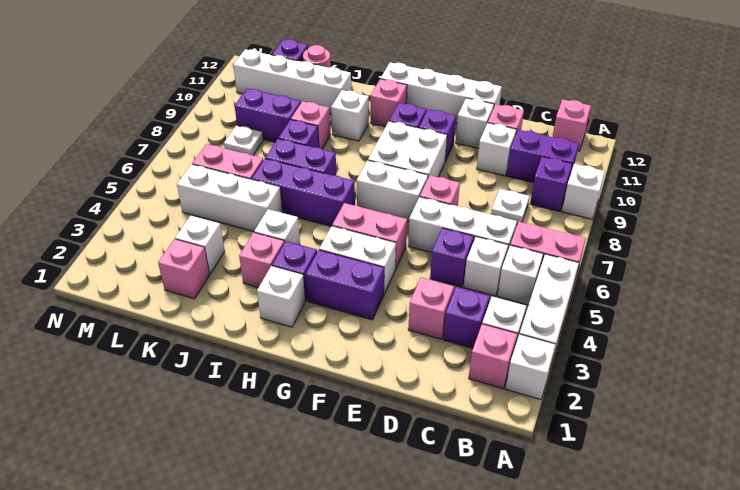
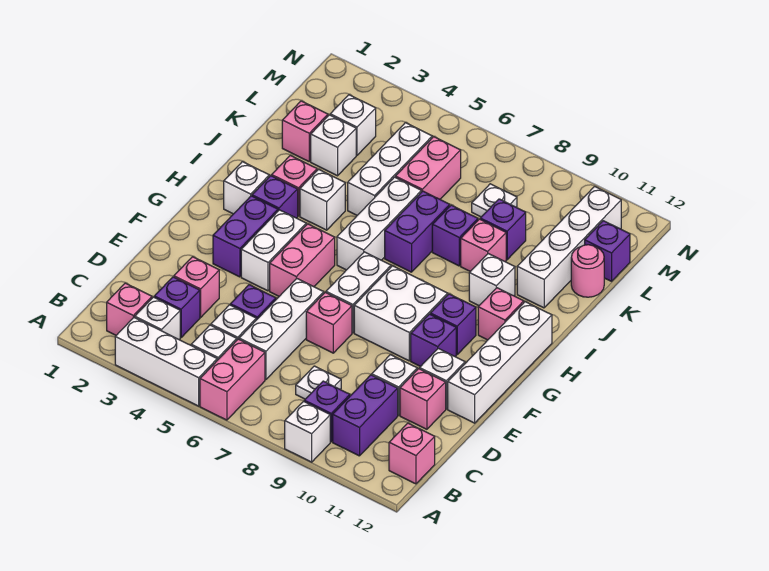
white 1x1 brick [506,334,556,400] -> white 1x1 brick moved to [330,95,376,155]
purple 1x3 brick [252,159,355,226] -> white 1x3 brick [337,177,421,270]
purple 1x2 brick [235,89,301,142] -> purple 1x1 brick [480,199,526,260]

